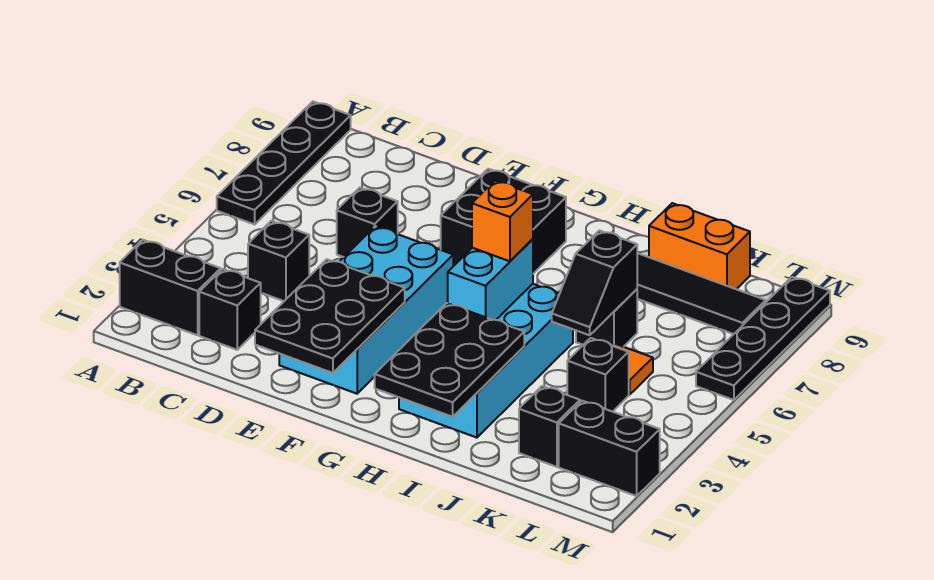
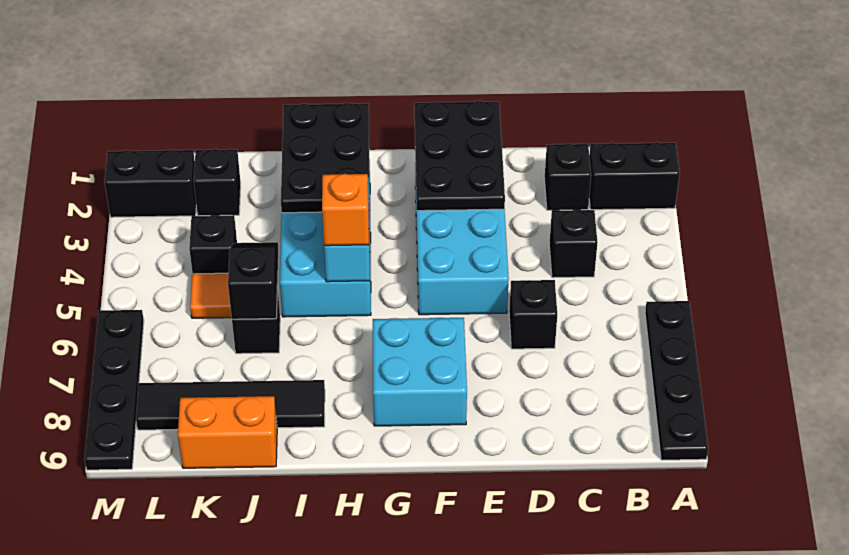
black 2x2 brick [441,169,566,274] -> cyan 2x2 brick [373,318,467,426]

